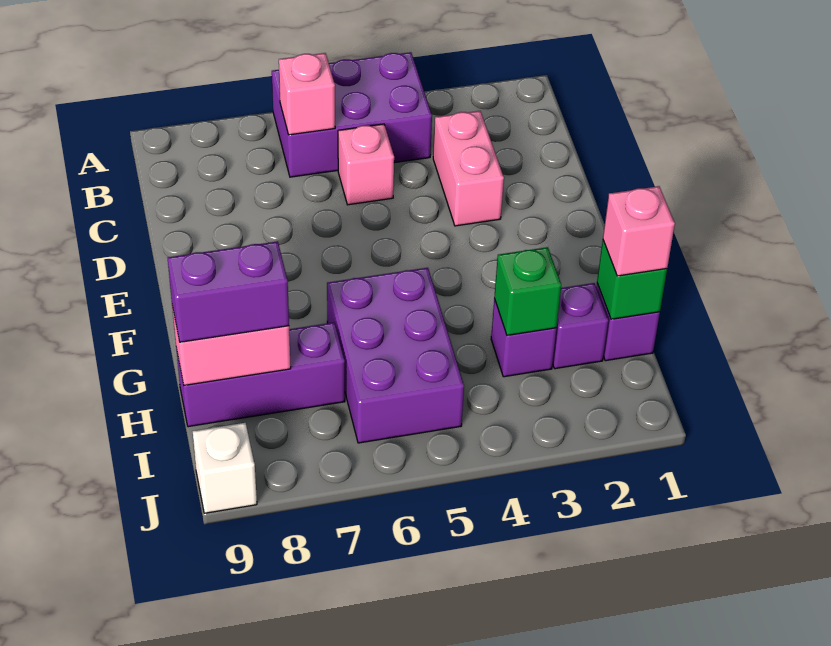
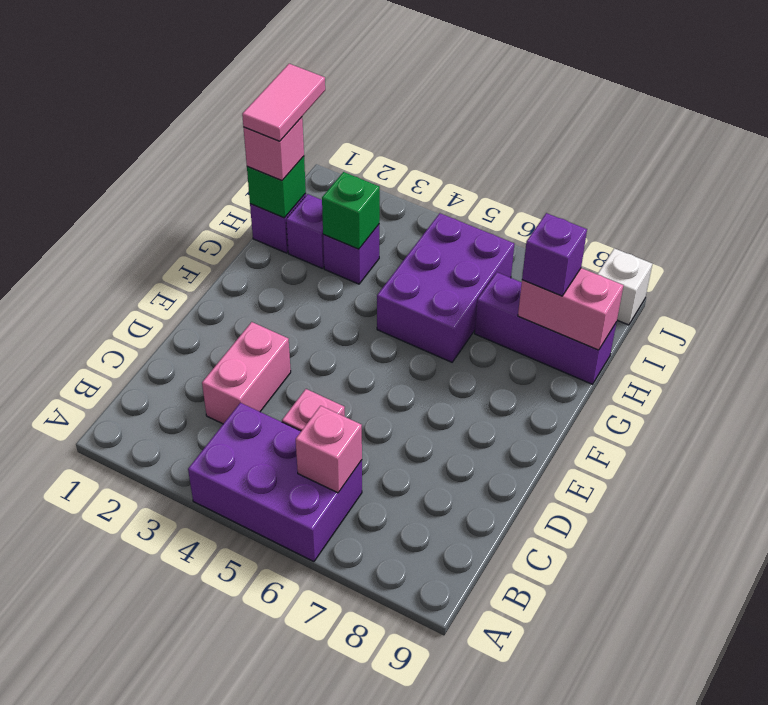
none -> pink 1x2 tile [242,64,325,141]
purple 1x2 brick [168,241,289,342] -> purple 1x1 brick [522,213,587,296]

